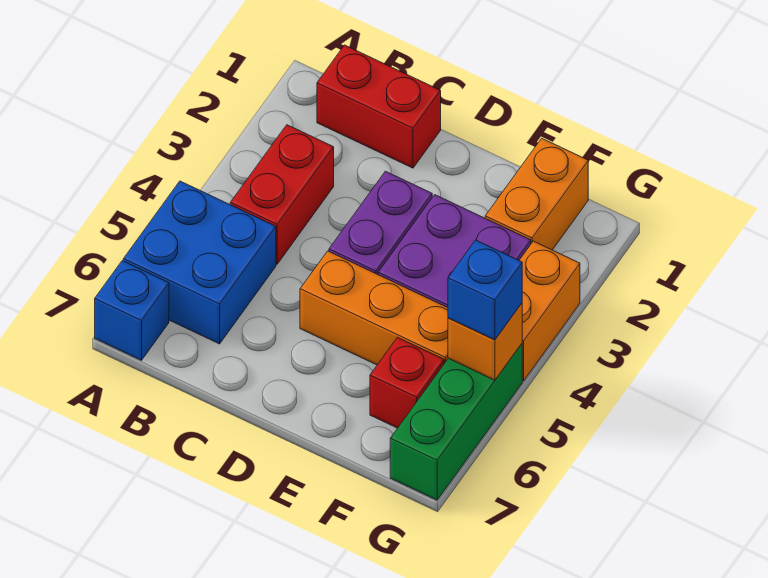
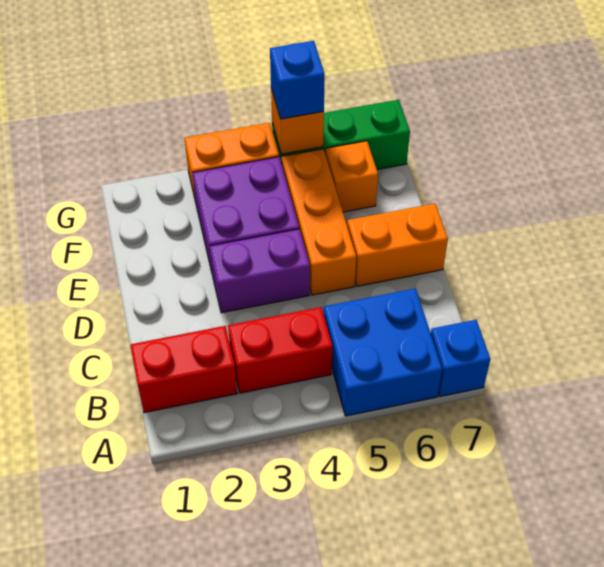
red 1x2 brick [317,45,441,168] -> red 1x2 brick turned to [130,326,237,413]
orange 1x2 brick [485,138,588,250] -> orange 1x2 brick moved to [347,204,448,286]
red 1x1 brick [370,337,444,428] -> orange 1x1 brick [326,141,378,212]

